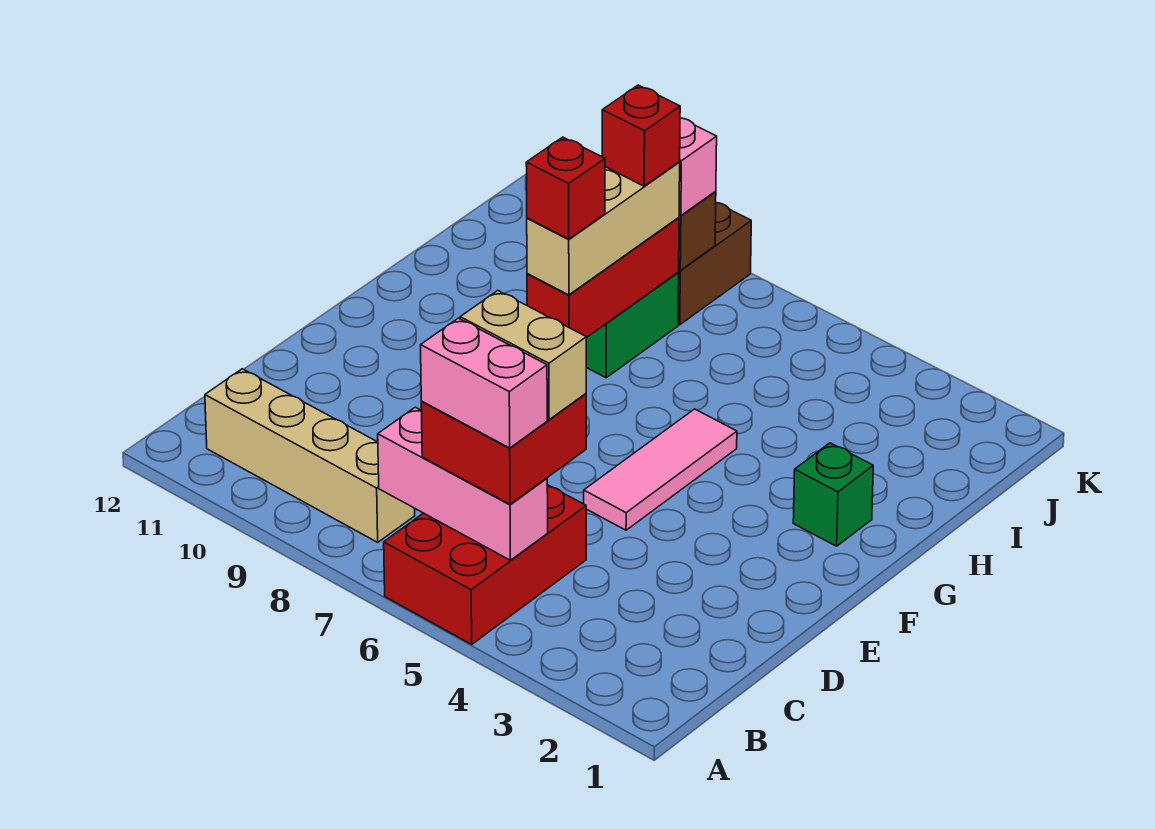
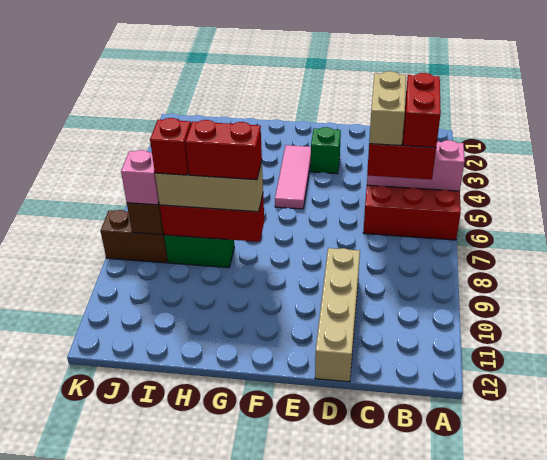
pink 1x3 brick [378,407,548,560] -> pink 1x3 brick turned to [367,140,465,191]
pink 1x2 brick [421,318,547,448] -> red 1x2 brick [403,73,441,148]
tan 1x4 brick [205,369,415,542] -> tan 1x4 brick moved to [315,248,360,382]
pink 1x3 tile [584,409,737,530] -> pink 1x3 tile turned to [275,145,311,209]
green 1x1 brick [793,443,873,546] -> green 1x1 brick moved to [311,127,341,174]
red 1x1 brick [526,137,605,239] -> red 1x2 brick [186,120,262,180]

